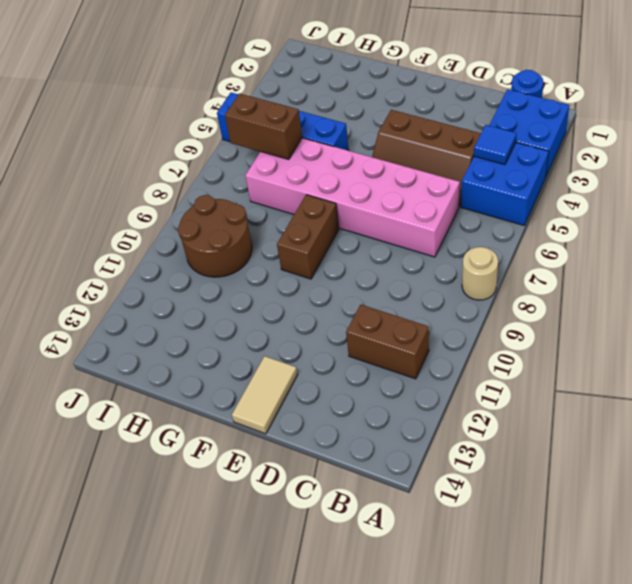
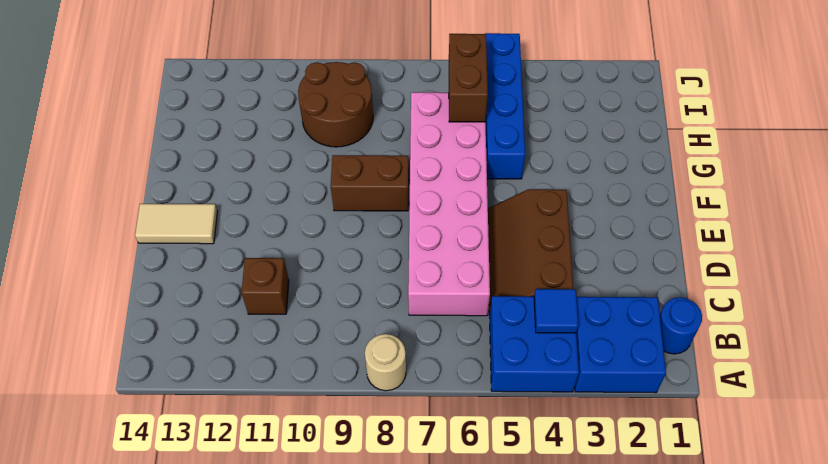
brown 1x2 brick [346,304,429,379] -> brown 1x1 brick [242,258,289,314]

